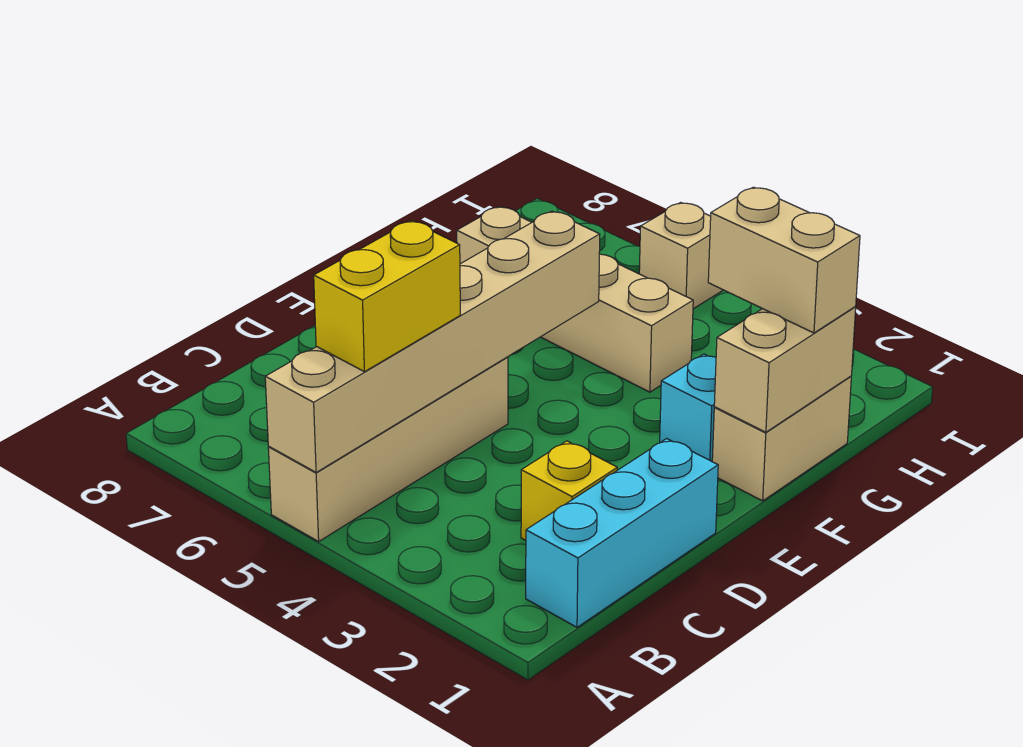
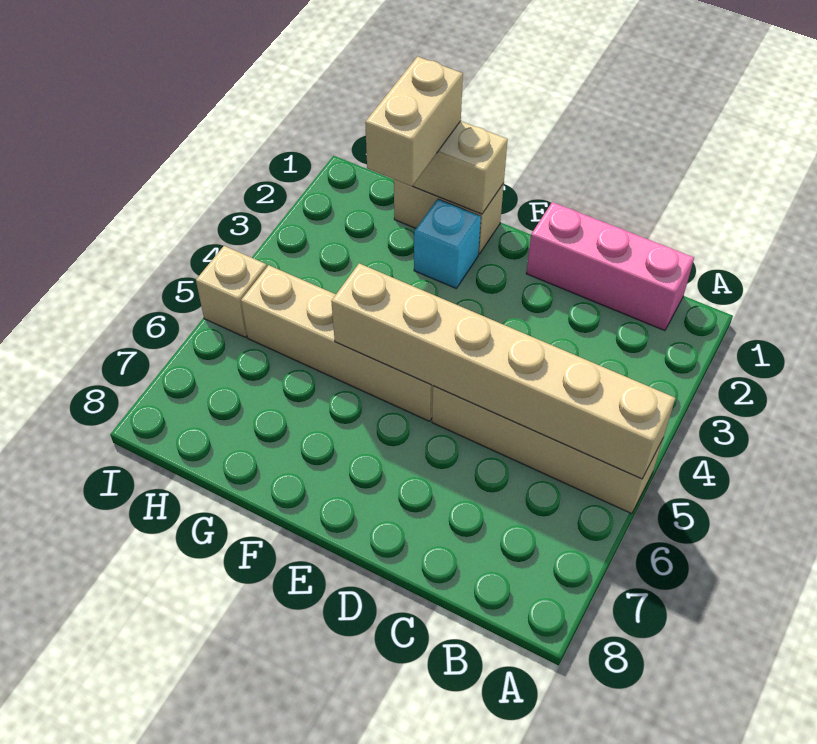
cyan 1x3 brick [526,439,718,627] -> pink 1x3 brick [526,202,694,331]
yellow 1x2 brick [314,221,460,372] -> none
yellow 1x1 brick [521,441,617,540] -> none
tan 1x4 brick [457,207,693,392] -> tan 1x4 brick turned to [241,265,433,421]

